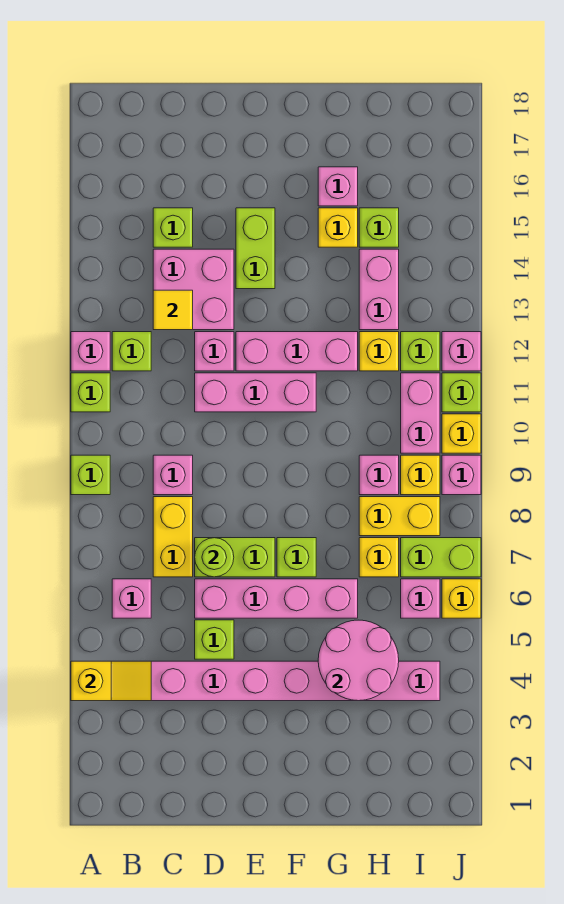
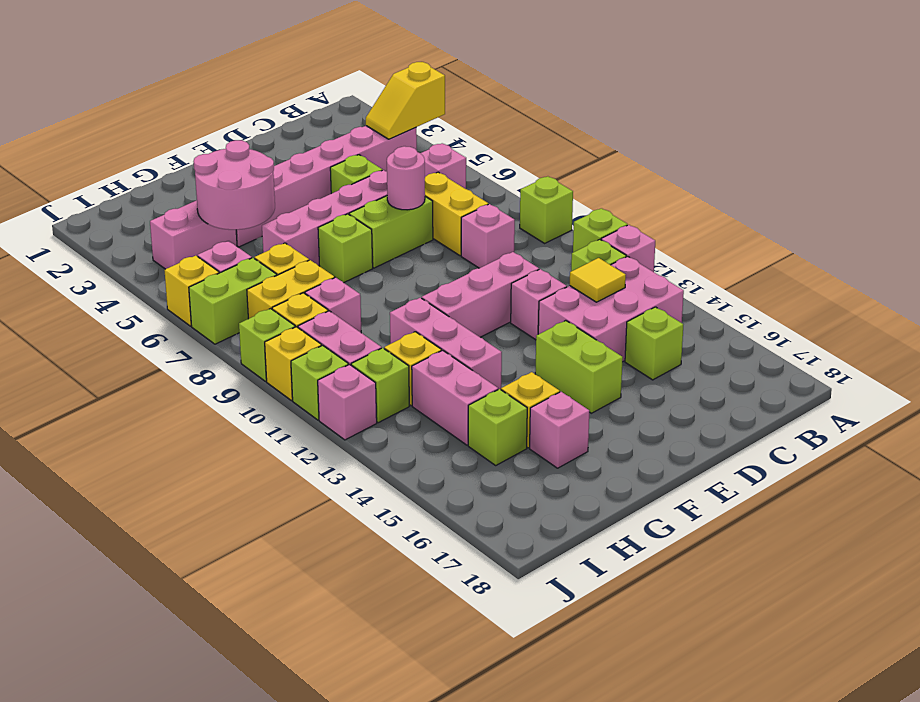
pink 2x2 brick [153,249,234,330] -> pink 2x3 brick [538,256,684,362]
lime 1x1 round brick [195,538,234,577] -> pink 1x1 round brick [387,146,425,210]
pink 1x3 brick [236,332,358,371] -> pink 1x3 brick turned to [390,298,502,390]
pink 1x1 brick [442,455,481,495] -> lime 1x1 brick [239,309,295,381]

